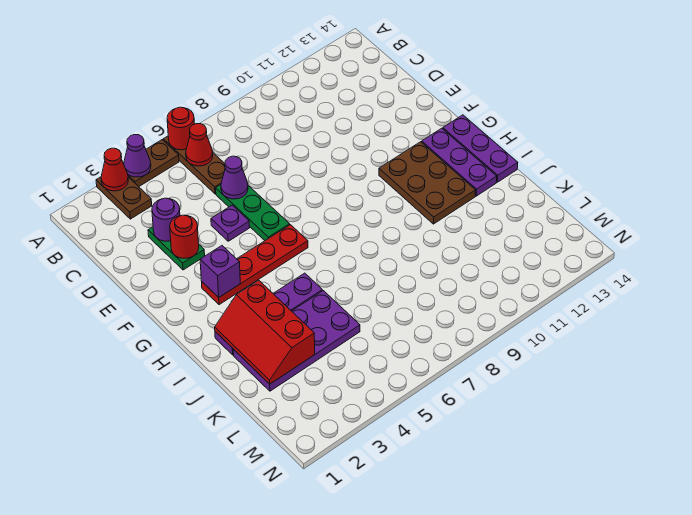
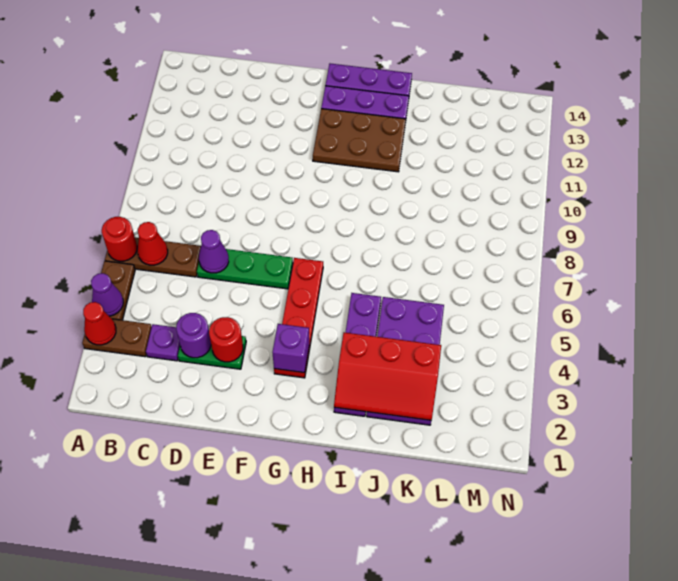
purple 1x1 plate [211,205,250,241] -> purple 1x1 plate moved to [146,324,180,361]

